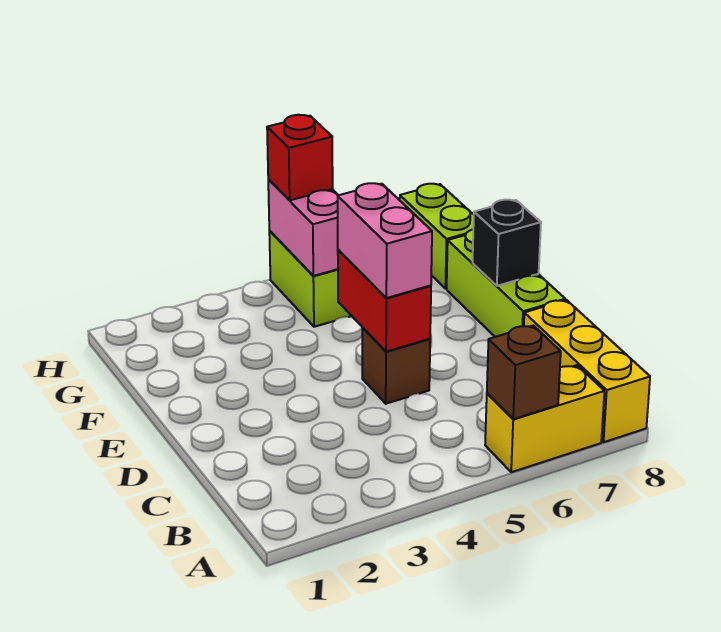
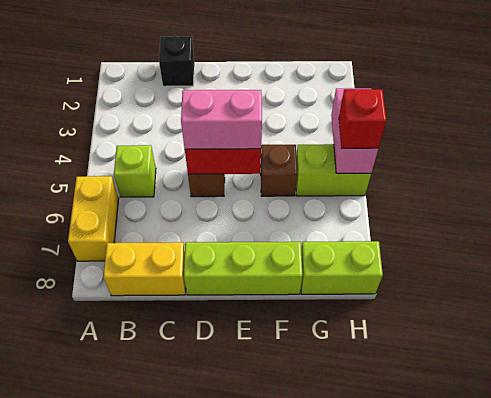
brown 1x1 brick [487,326,561,419] -> brown 1x1 brick moved to [261,145,297,196]
yellow 1x3 brick [524,300,650,442] -> yellow 1x2 brick [103,242,186,296]
none -> lime 1x1 brick [114,145,156,197]
black 1x1 brick [473,200,541,286] -> black 1x1 brick moved to [159,36,194,86]
pink 1x2 brick [268,180,338,276] -> pink 1x2 brick turned to [331,88,378,173]

